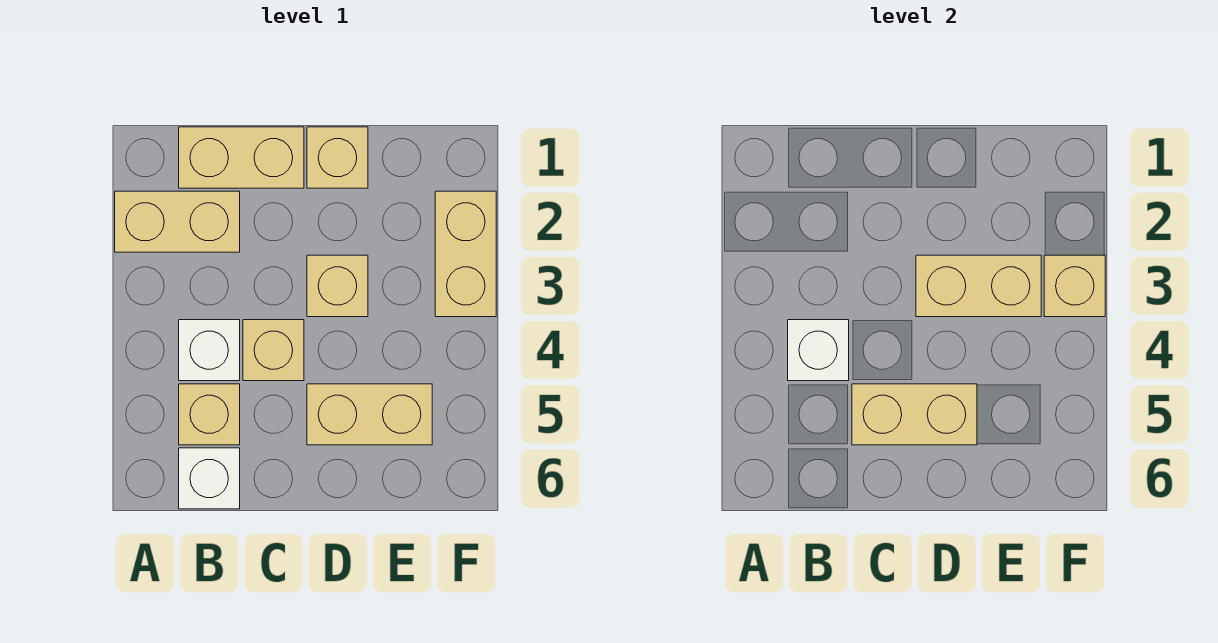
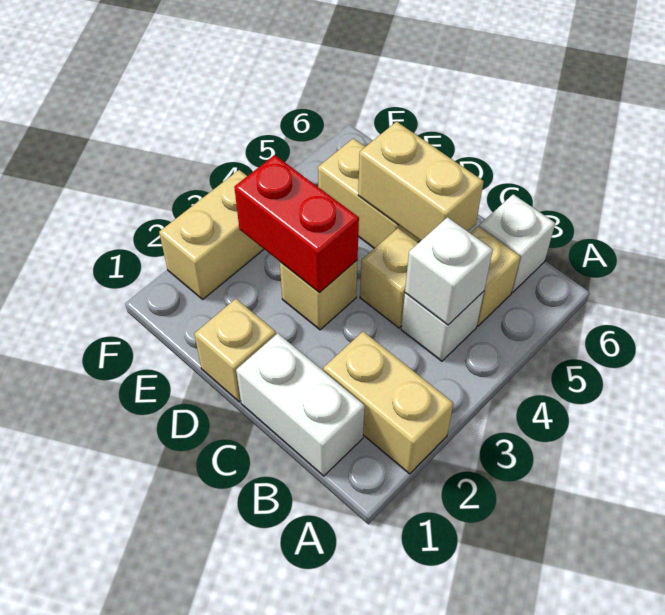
tan 1x2 brick [179,127,304,188] -> white 1x2 brick [236,333,365,476]
tan 1x2 brick [916,255,1041,317] -> red 1x2 brick [234,155,359,292]
tan 1x1 brick [1044,255,1105,317] -> none

